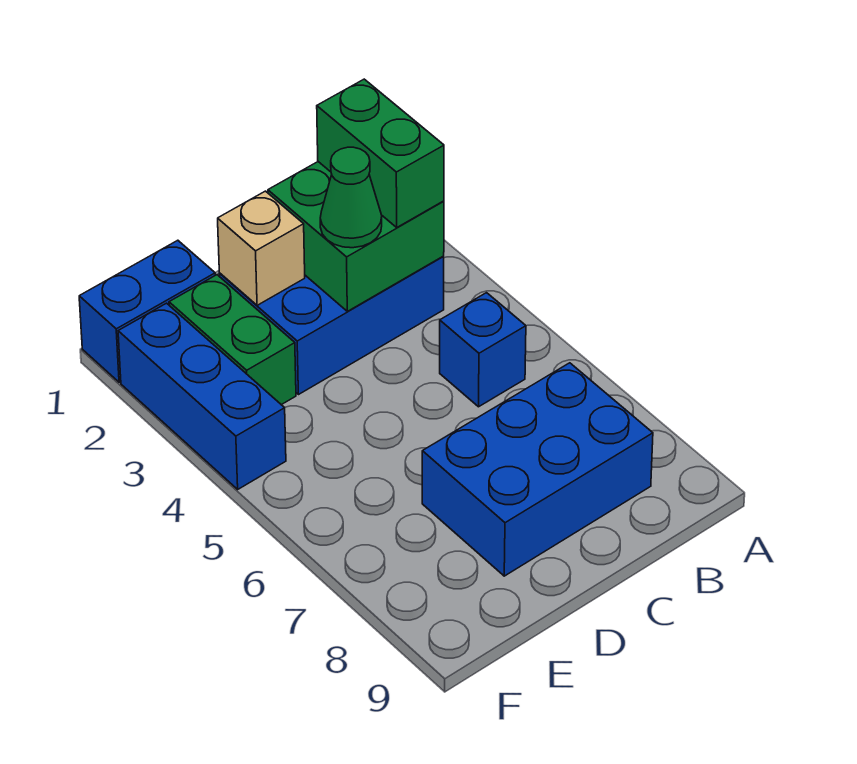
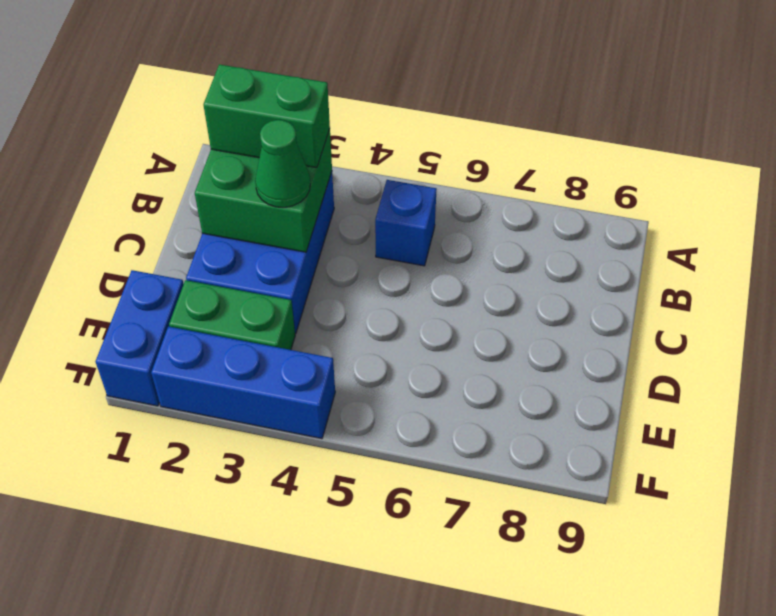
blue 2x3 brick [422,363,653,576] -> none
tan 1x1 brick [218,191,305,305] -> none

